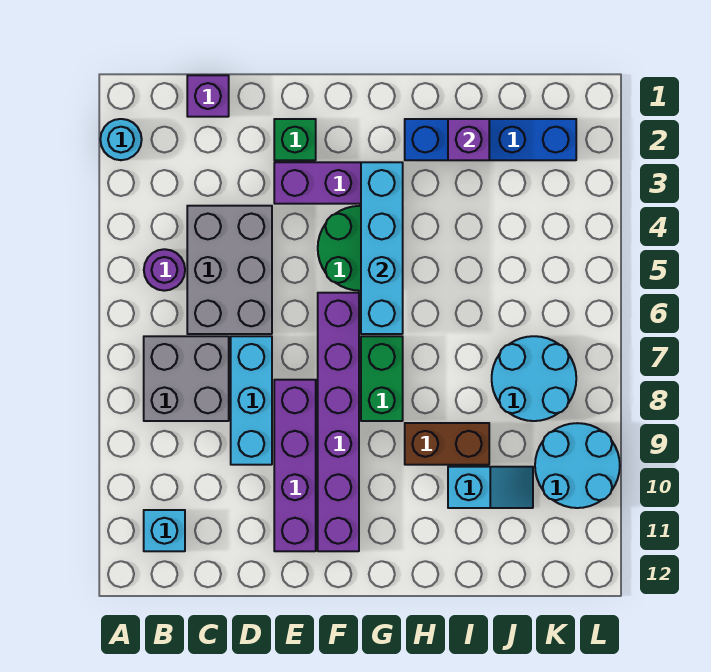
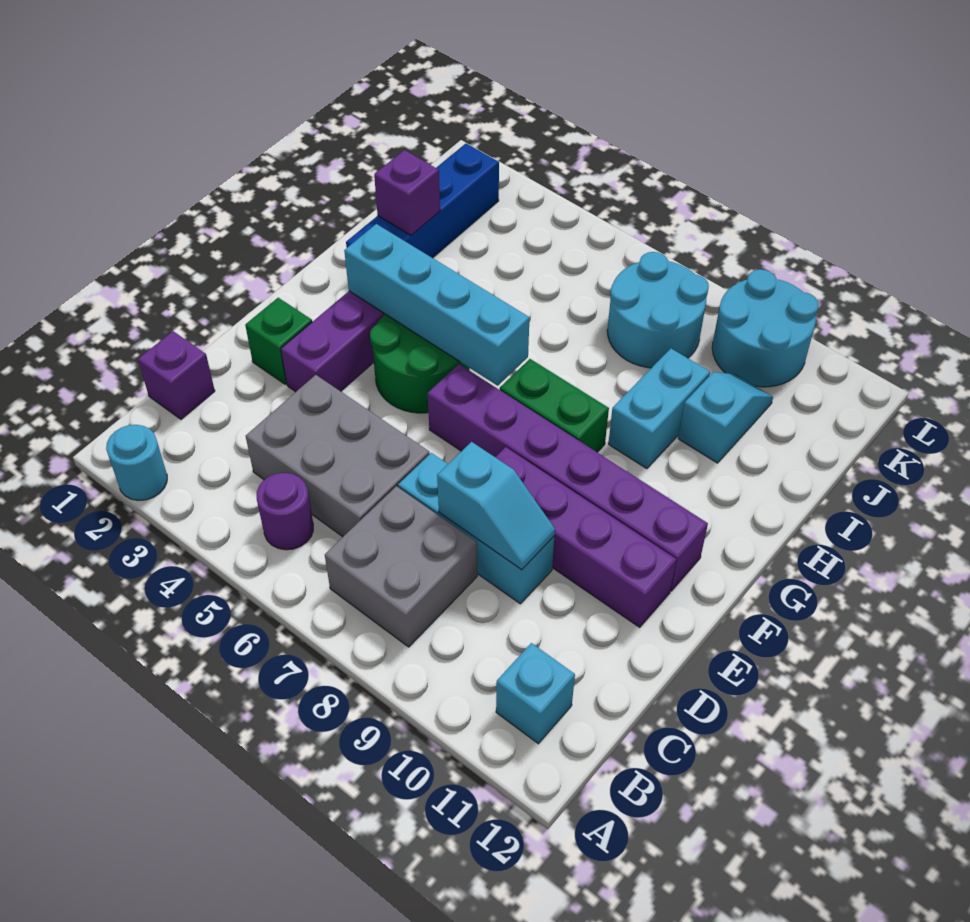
none -> cyan 1x2 slope [437,442,555,570]
brown 1x2 brick [405,423,489,465] -> cyan 1x2 brick [608,349,710,469]

